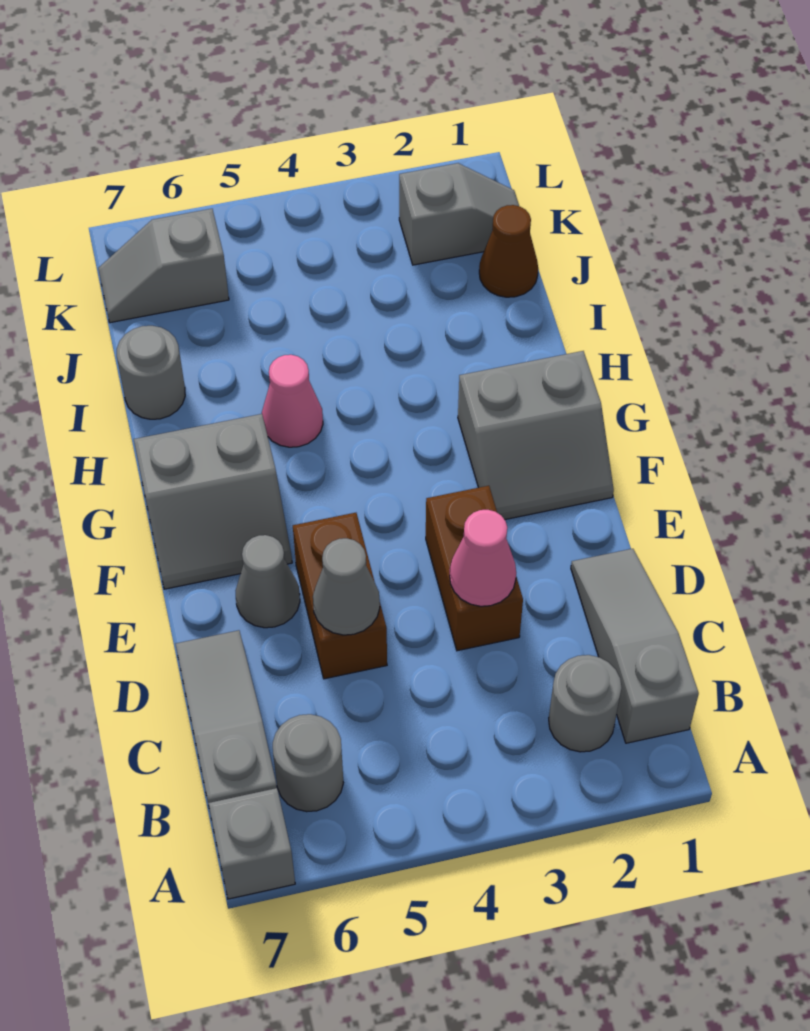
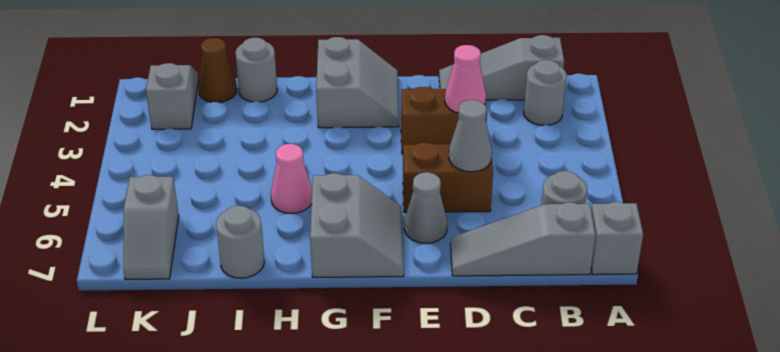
none -> grey 1x1 round brick [235,38,277,102]

